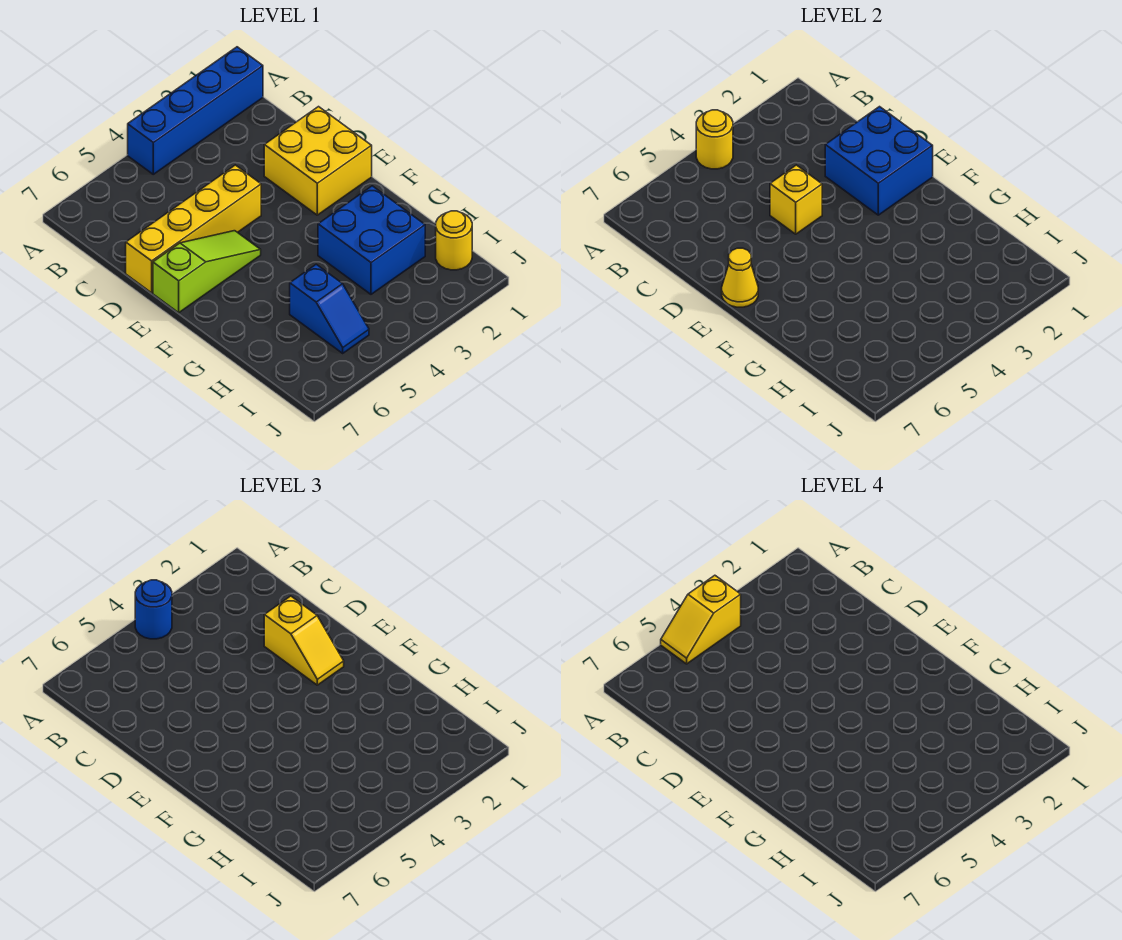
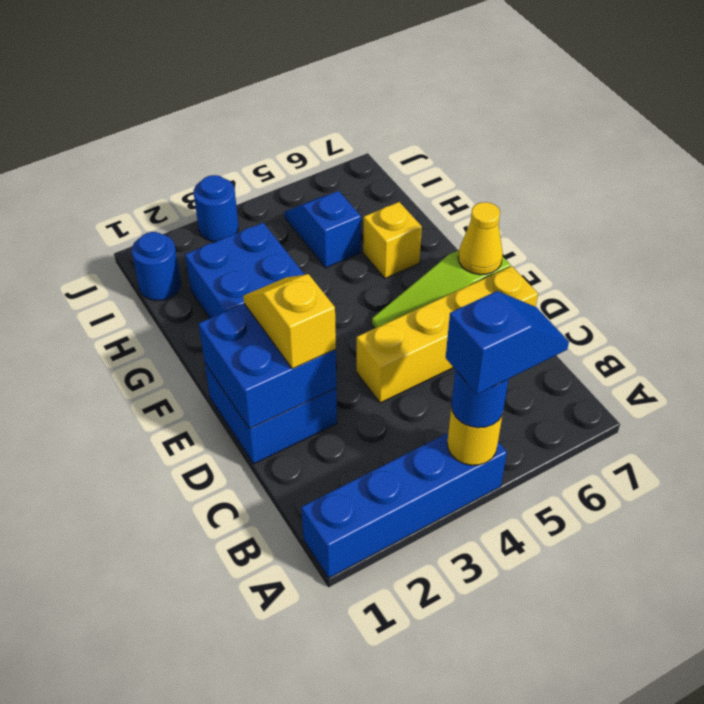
yellow 1x2 slope [661,575,741,664] -> blue 1x2 slope [446,291,569,394]
yellow 2x2 brick [264,107,372,215] -> blue 2x2 brick [205,364,337,464]
yellow 1x1 brick [770,165,822,234] -> yellow 1x1 brick moved to [363,202,422,278]
yellow 1x1 round brick [436,211,472,270] -> blue 1x1 round brick [132,232,181,301]
none -> blue 1x1 round brick [194,175,238,242]

